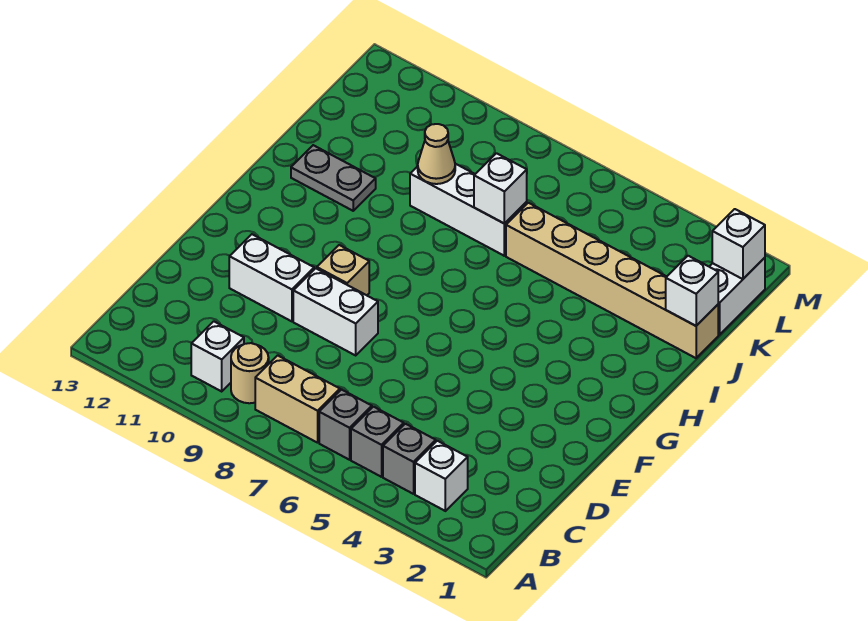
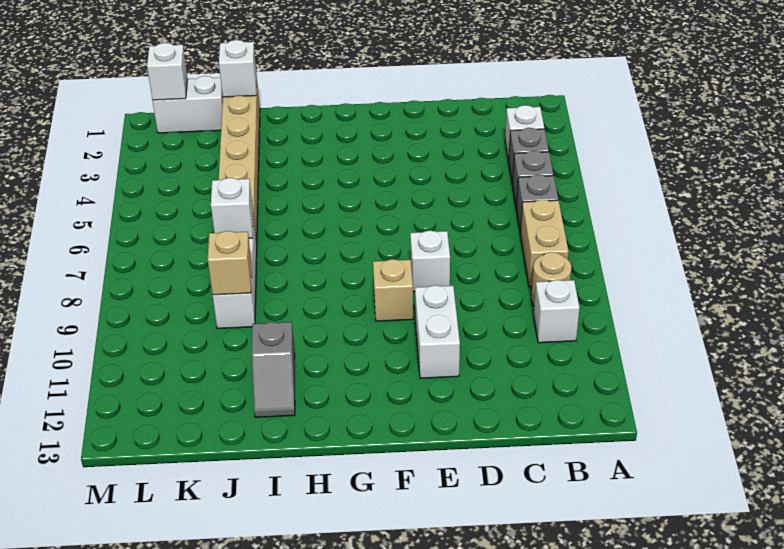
white 1x2 brick [293,268,378,355] -> white 1x1 brick [410,231,450,292]
grey 1x2 plate [291,145,376,211] -> grey 1x2 slope [252,322,295,417]
tan 1x1 cone [418,124,455,184] -> tan 1x1 brick [208,231,252,295]

